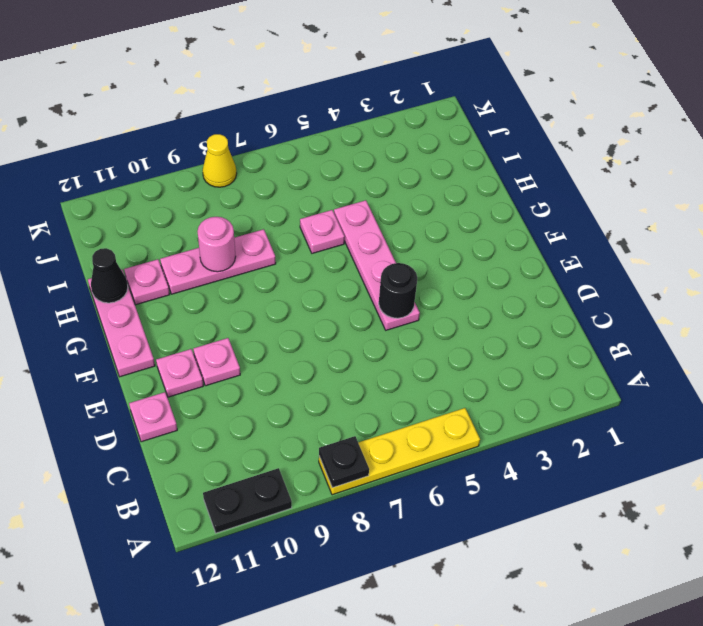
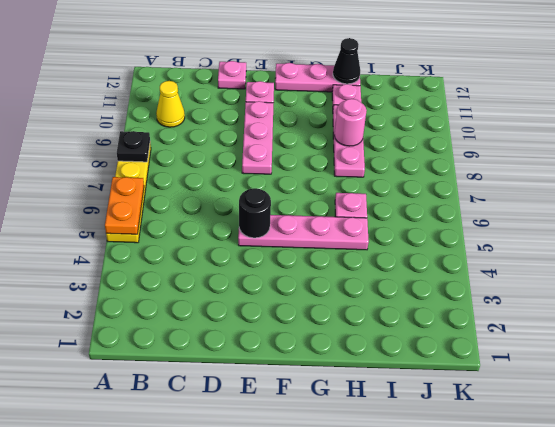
none -> orange 1x2 plate [105,177,144,234]
black 1x2 plate [203,468,292,533] -> none
pink 1x1 plate [193,338,240,386] -> pink 1x3 plate [242,101,273,174]
yellow 1x1 cone [203,134,237,187] -> yellow 1x1 cone moved to [156,81,185,127]

